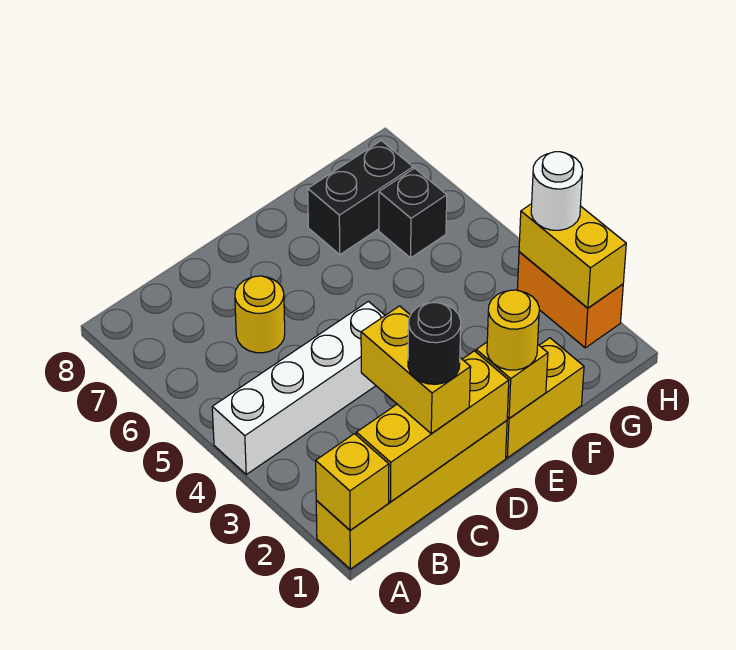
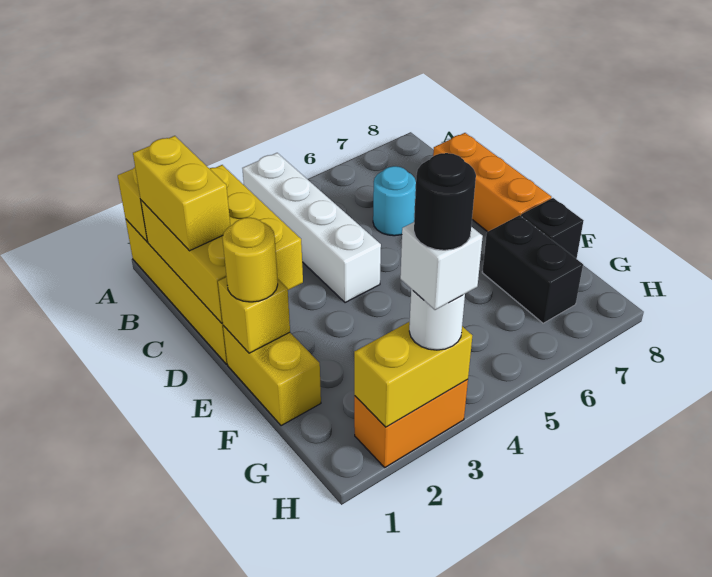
yellow 1x3 brick [356,351,509,502] -> yellow 2x3 brick [141,165,303,323]
yellow 1x2 brick [361,306,471,433] -> yellow 1x2 brick turned to [133,136,230,251]
black 1x1 round brick [408,303,461,384] -> black 1x1 round brick moved to [414,153,476,250]
yellow 1x1 round brick [235,276,285,353] -> cyan 1x1 round brick [373,166,416,236]
none -> orange 1x3 brick [433,133,551,232]
black 1x1 brick [379,168,447,258] -> black 1x1 brick moved to [521,198,584,259]
none -> white 1x1 brick [400,222,483,310]

